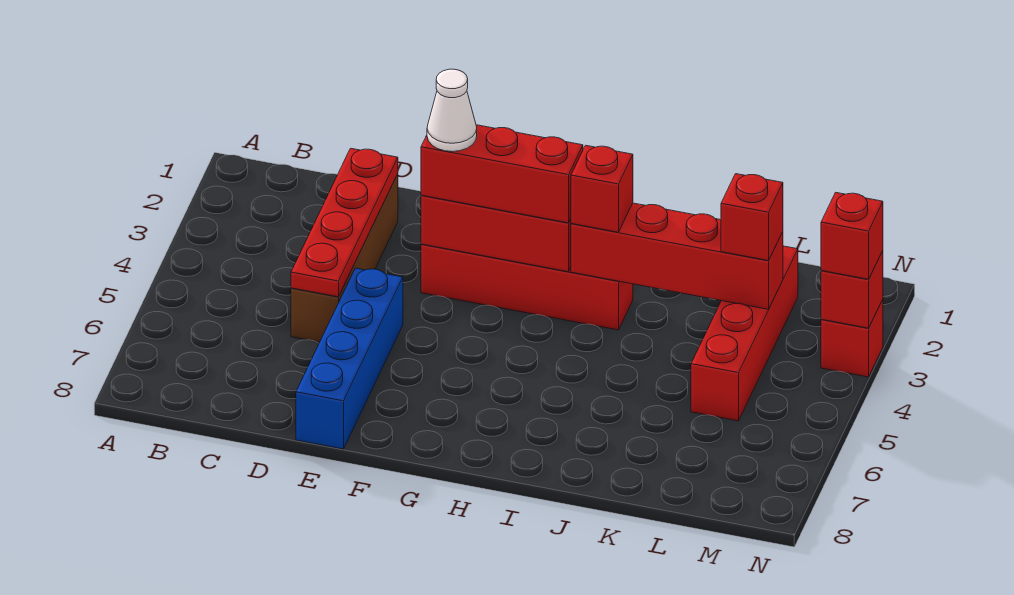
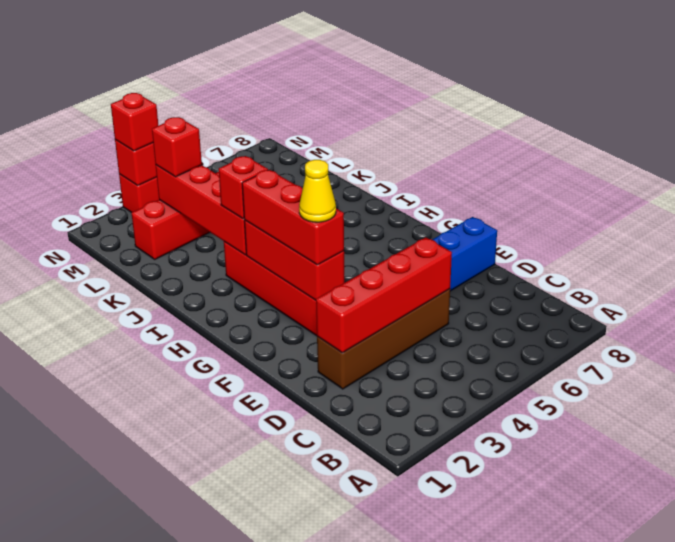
red 1x4 plate [291,148,398,297] -> red 1x4 brick [316,237,452,353]
white 1x1 cone [427,69,477,152] -> yellow 1x1 cone [299,160,336,222]

